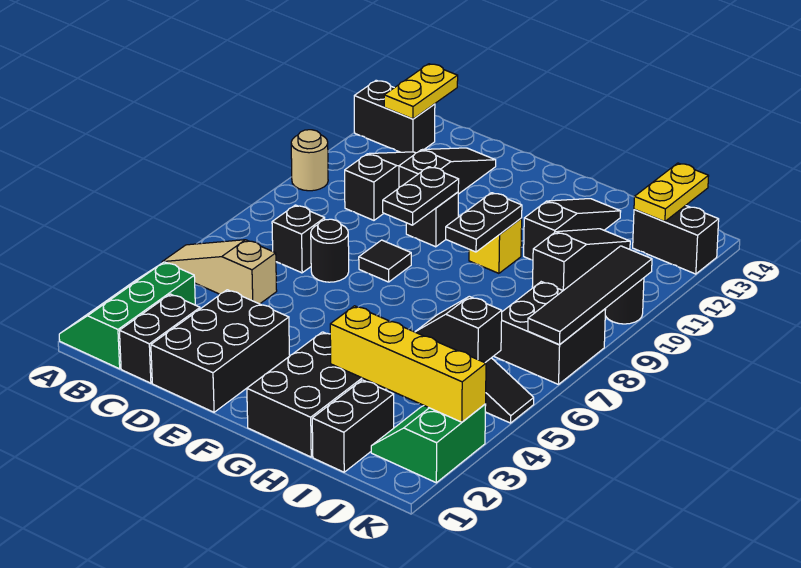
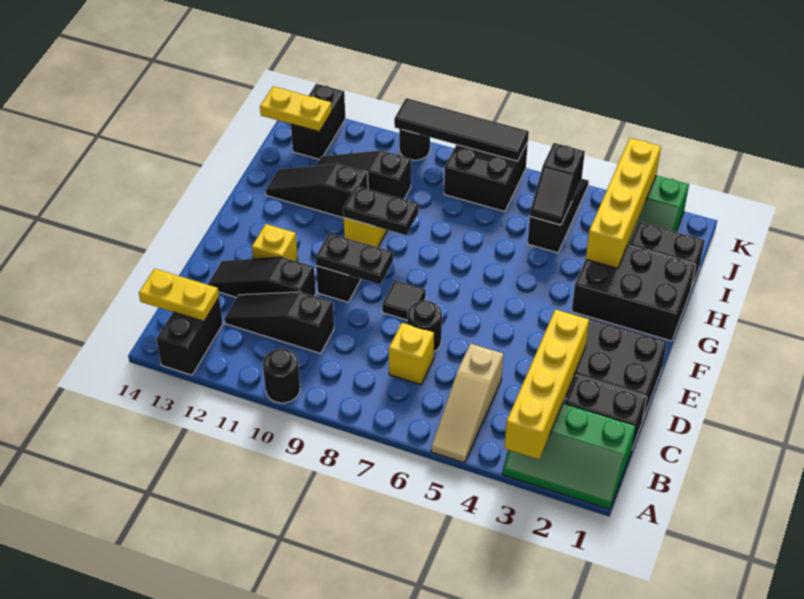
none -> yellow 1x4 brick [504,309,589,459]
tan 1x1 round brick [291,130,328,191] -> black 1x1 round brick [263,349,300,403]
black 1x1 brick [272,205,325,273] -> yellow 1x1 brick [389,323,434,385]
none -> yellow 1x1 brick [252,224,298,261]

